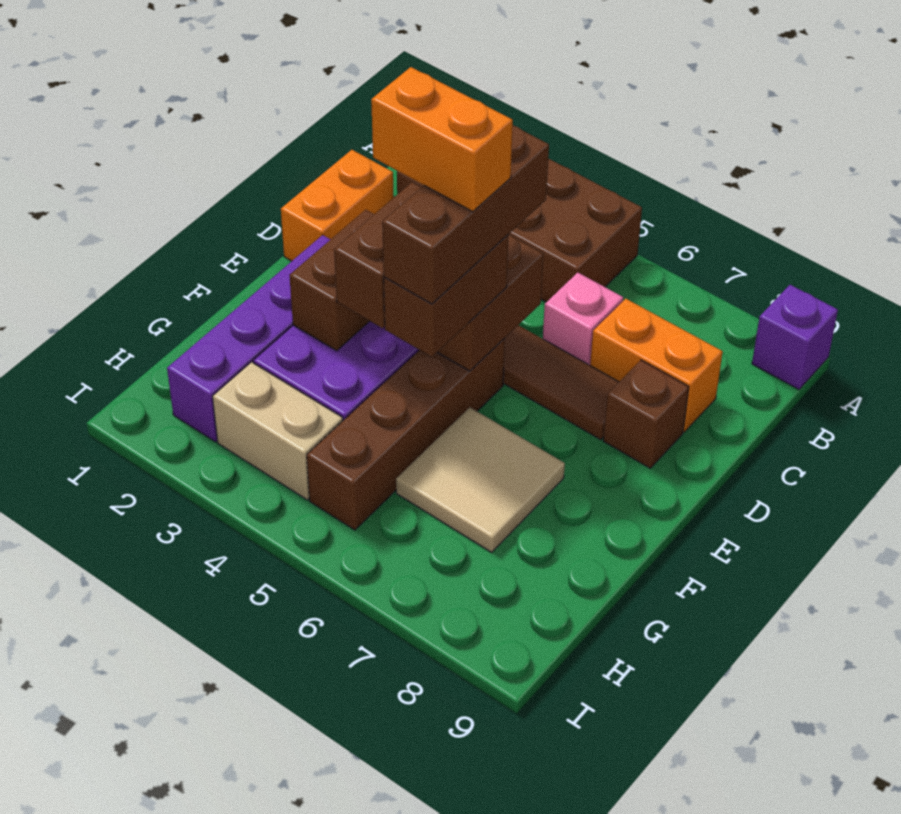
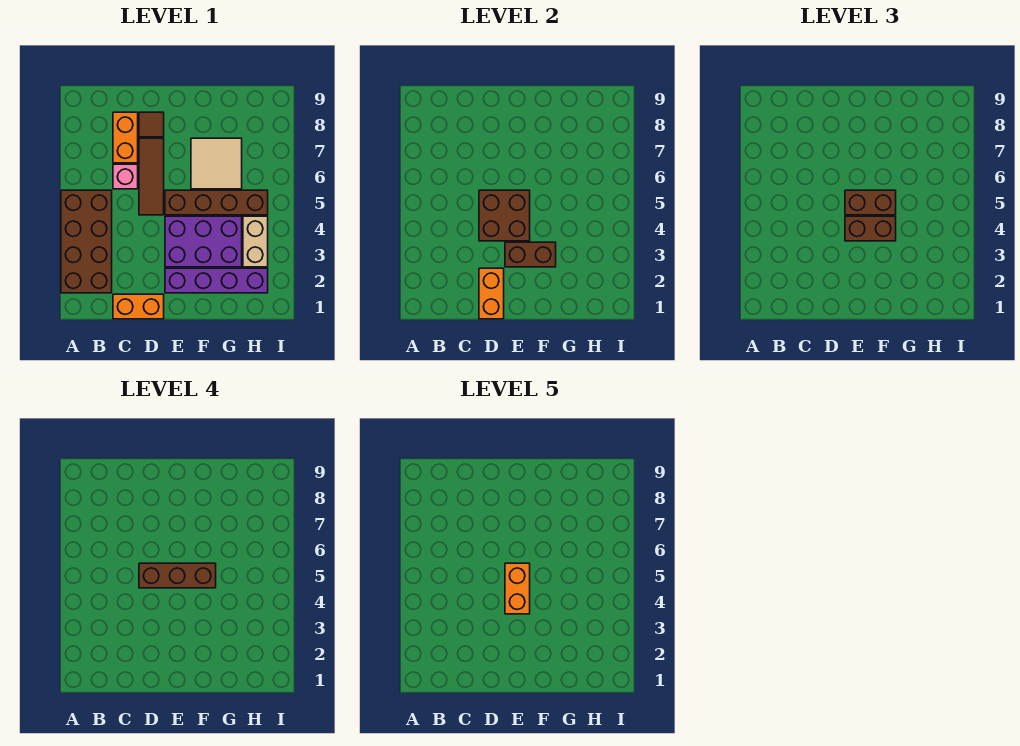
purple 1x1 brick [752,285,838,389] -> none
none -> orange 1x2 brick [479,268,504,319]
brown 1x1 brick [603,360,689,468] -> brown 1x1 tile [139,112,164,137]

